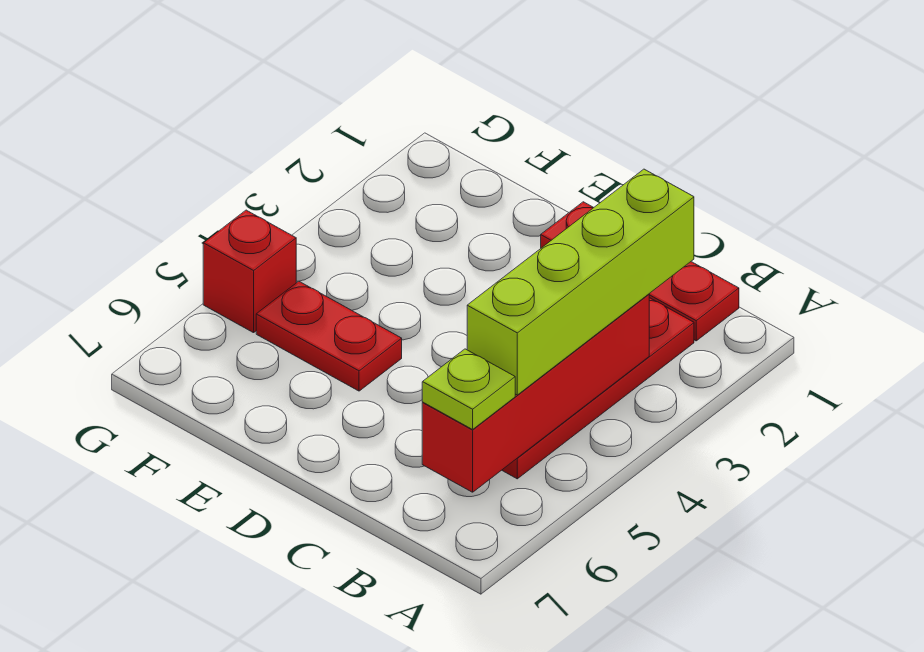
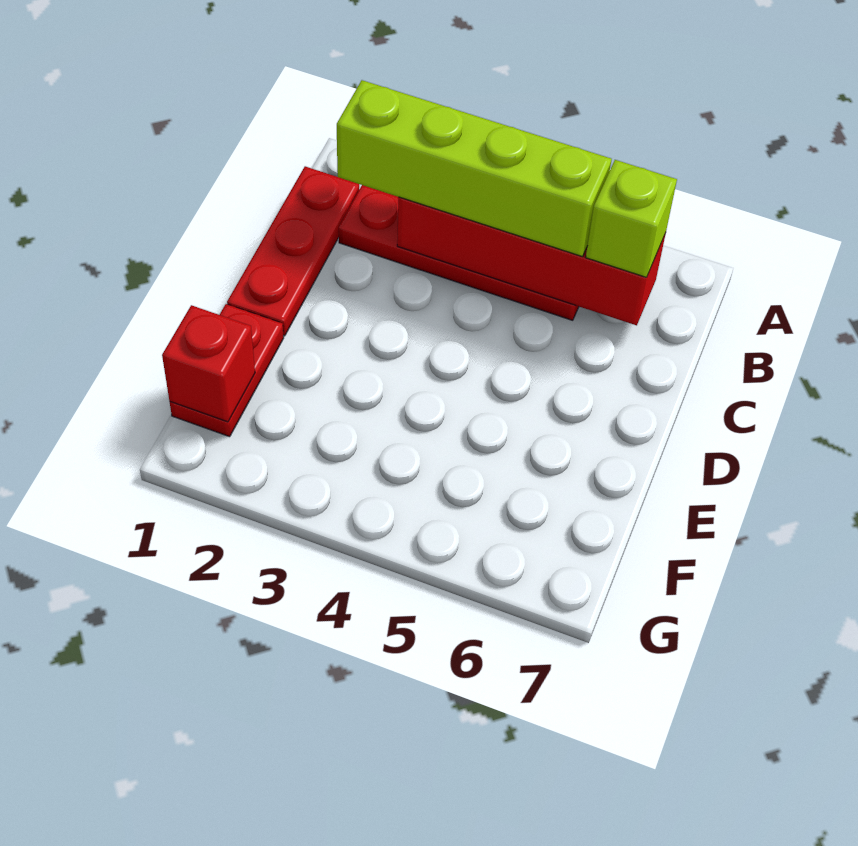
lime 1x1 plate [422,349,515,429] -> lime 1x1 brick [586,160,677,277]
red 1x2 plate [256,281,402,391] -> red 1x2 plate moved to [170,304,284,437]
red 1x1 brick [203,210,296,333] -> red 1x1 brick moved to [162,305,255,422]

